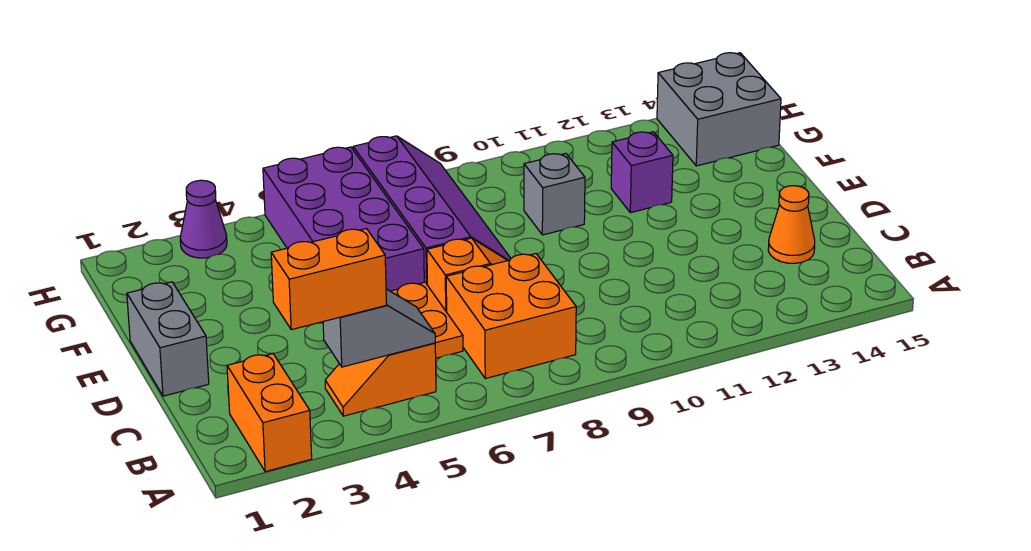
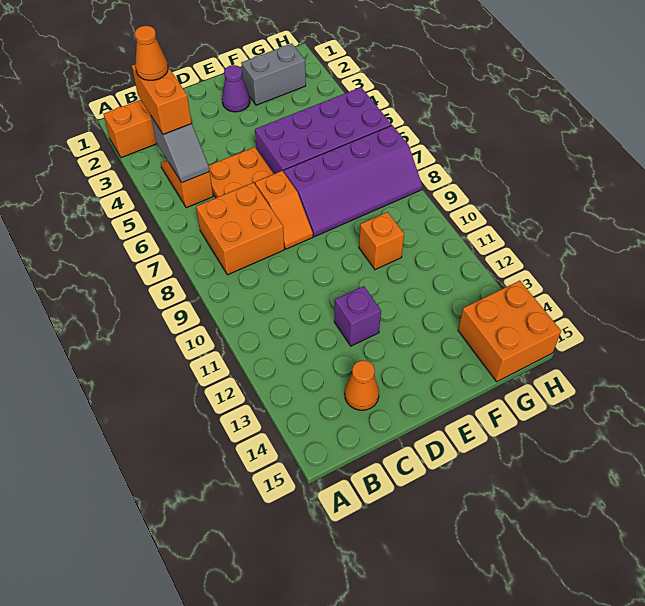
none -> orange 1x1 cone [135,26,168,80]
grey 1x2 brick [127,282,209,396] -> grey 1x2 brick moved to [241,44,306,105]
grey 1x1 brick [524,153,585,235] -> orange 1x1 brick [359,212,404,270]
purple 1x1 brick [611,132,673,213] -> purple 1x1 brick moved to [334,286,381,346]
grey 2x2 brick [657,53,781,166] -> orange 2x2 brick [458,281,561,382]
purple 1x1 cone [180,180,227,258] -> purple 1x1 cone moved to [222,65,250,112]

